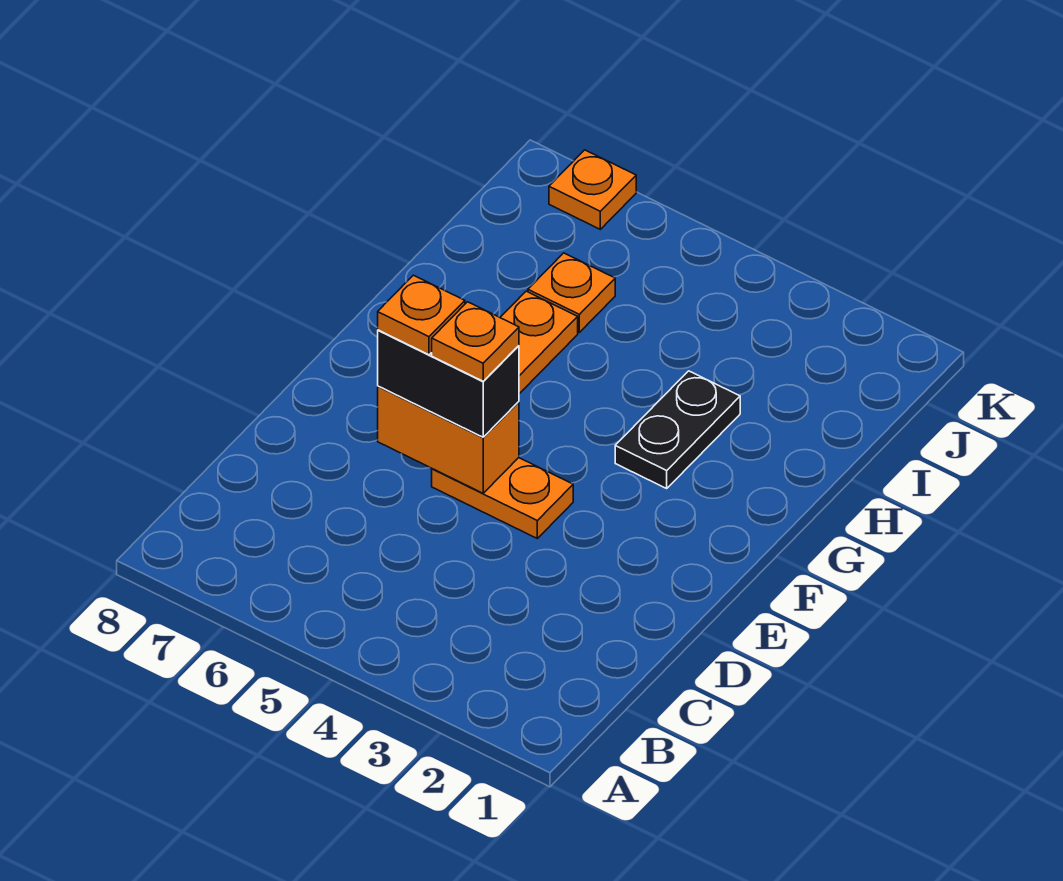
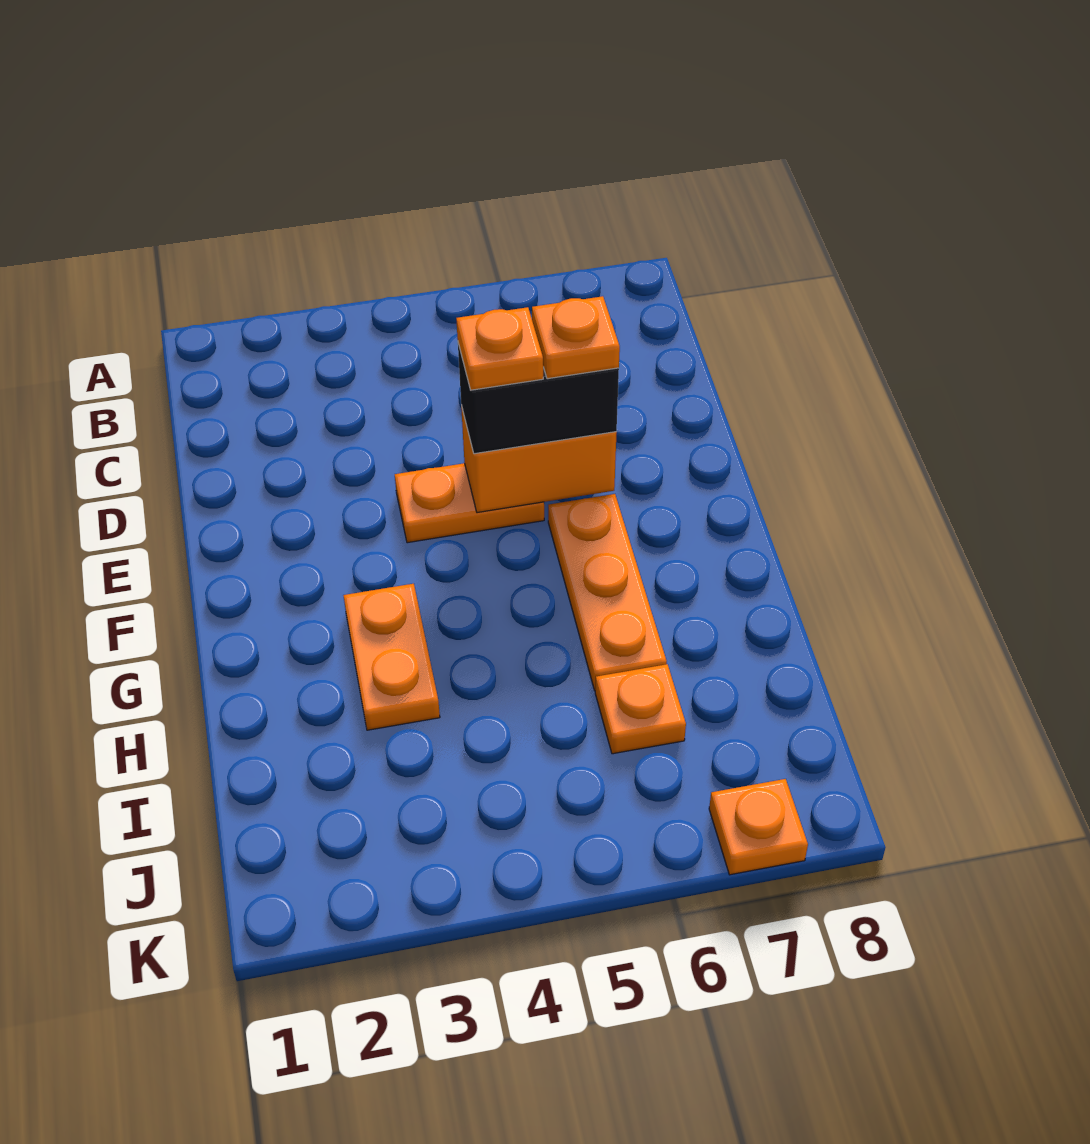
black 1x2 plate [615,371,740,488] -> orange 1x2 plate [343,584,440,730]

